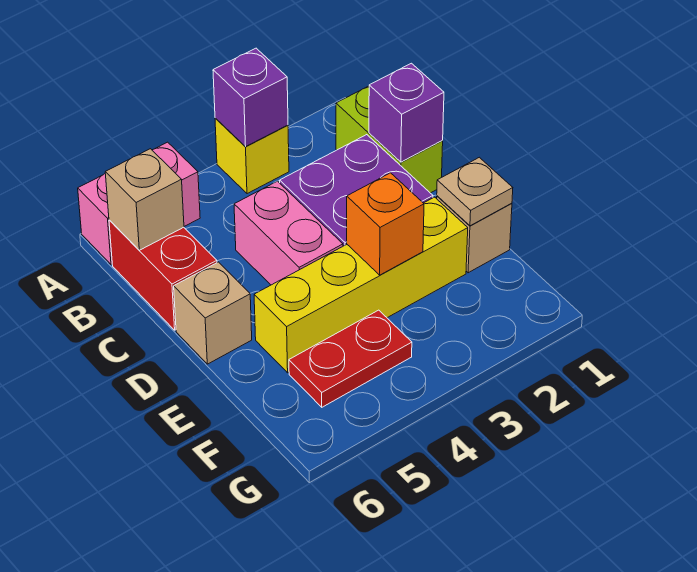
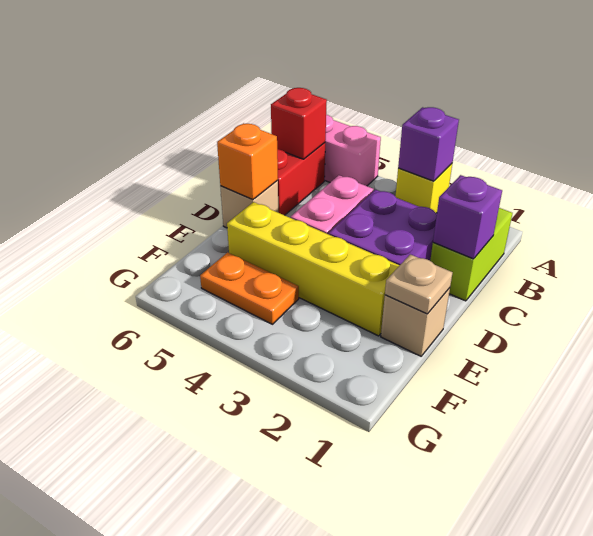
tan 1x1 brick [105,149,184,250] -> red 1x1 brick [271,88,327,159]
orange 1x1 brick [347,173,424,275] -> orange 1x1 brick moved to [217,123,278,200]
red 1x2 plate [289,310,412,407] -> orange 1x2 plate [200,252,299,324]

